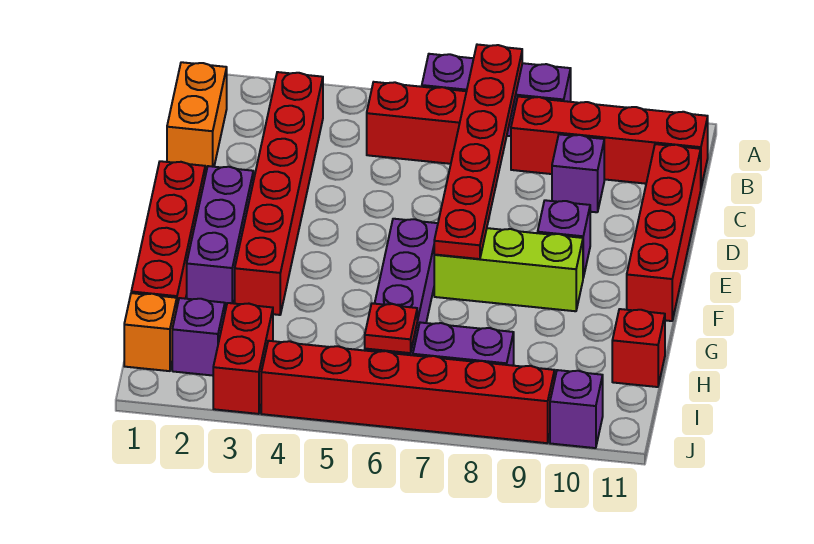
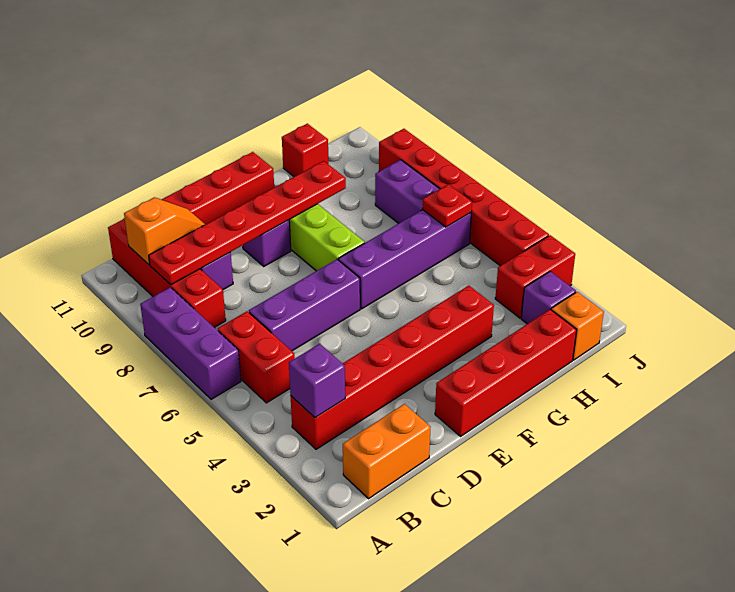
red 1x6 plate [434,45,522,259] -> red 1x6 plate moved to [149,161,346,285]
none -> orange 1x2 slope [124,197,205,265]
purple 1x3 brick [187,166,253,309] -> purple 1x3 brick moved to [249,259,360,351]
purple 1x1 brick [550,370,603,448] -> purple 1x1 brick moved to [289,344,345,418]

